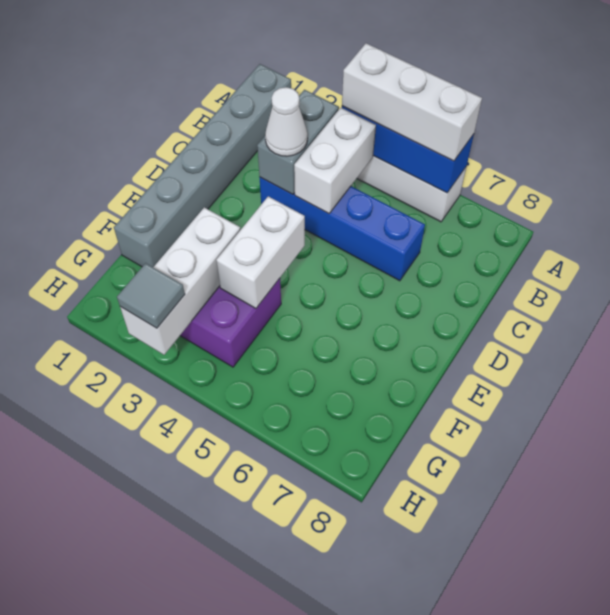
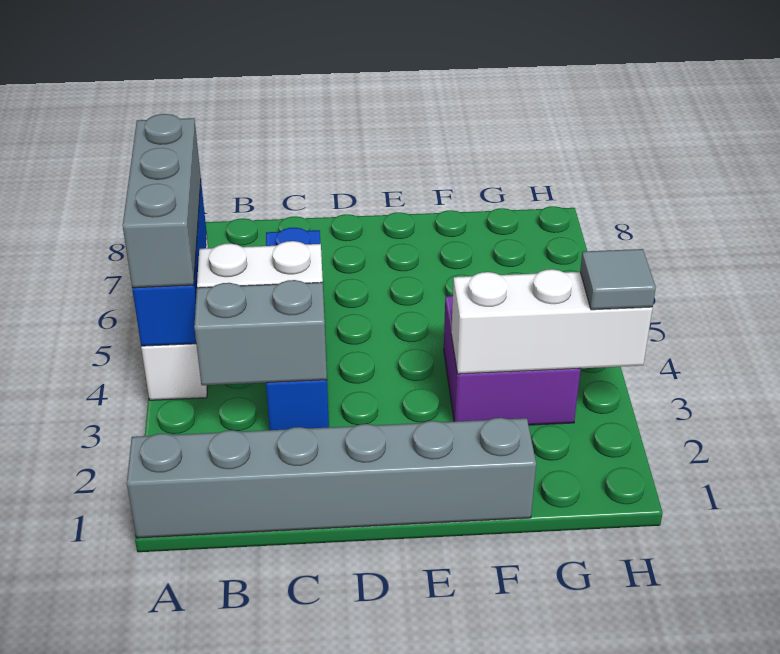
white 1x3 brick [342,43,482,161] -> grey 1x3 brick [123,114,201,288]
white 1x1 cone [265,87,308,156] -> none
white 1x2 brick [216,196,305,308] -> none

